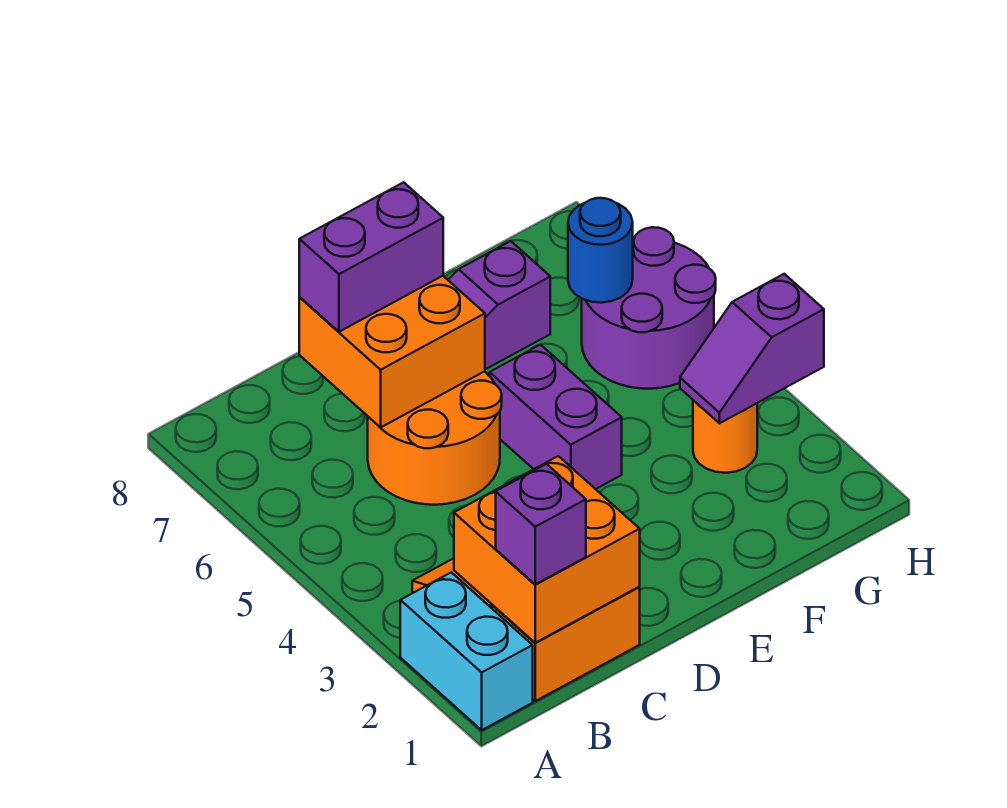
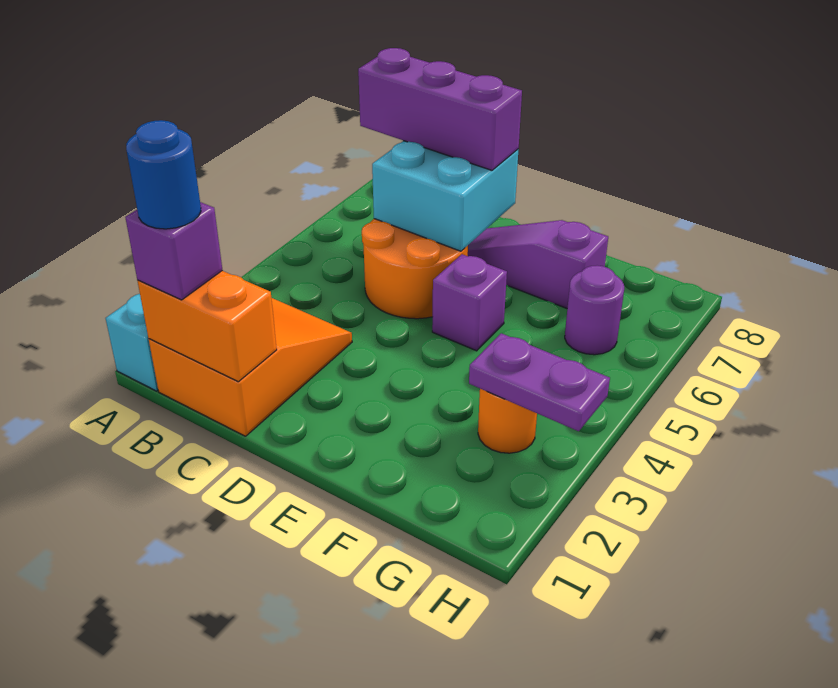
orange 2x2 brick [454,456,640,643] -> orange 1x2 brick [138,271,277,382]
orange 2x2 brick [299,276,485,428] -> cyan 2x2 brick [372,141,519,251]
purple 1x2 brick [299,182,443,332] -> purple 1x3 brick [358,48,522,170]
purple 1x2 brick [490,344,622,489] -> purple 1x1 brick [432,254,507,351]
purple 1x2 slope [680,274,824,423] -> purple 1x2 plate [469,333,610,431]
purple 2x2 round brick [582,227,716,389] -> purple 1x1 round brick [565,265,624,355]
blue 1x1 round brick [568,198,633,303] -> blue 1x1 round brick moved to [126,120,201,229]

